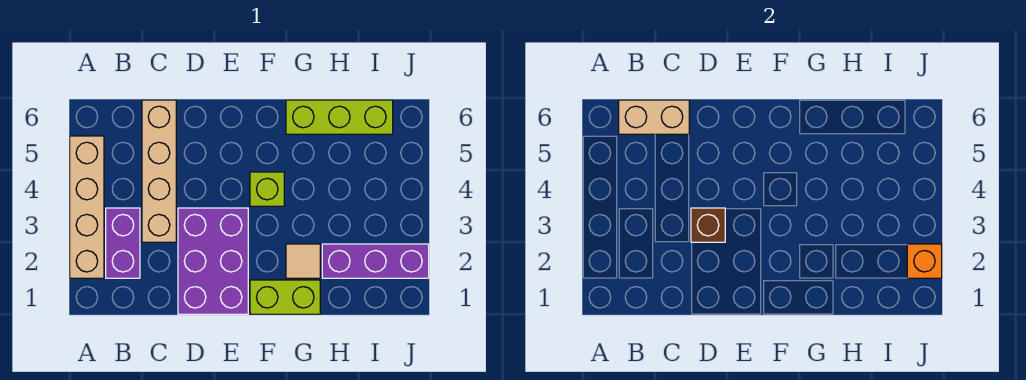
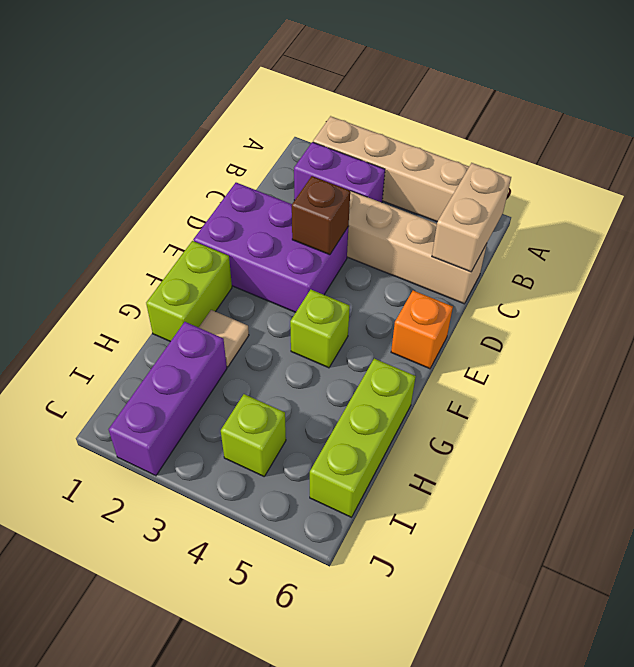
none -> lime 1x1 brick [221,394,286,476]
orange 1x1 brick [907,244,942,278] -> orange 1x1 brick moved to [391,291,453,369]

